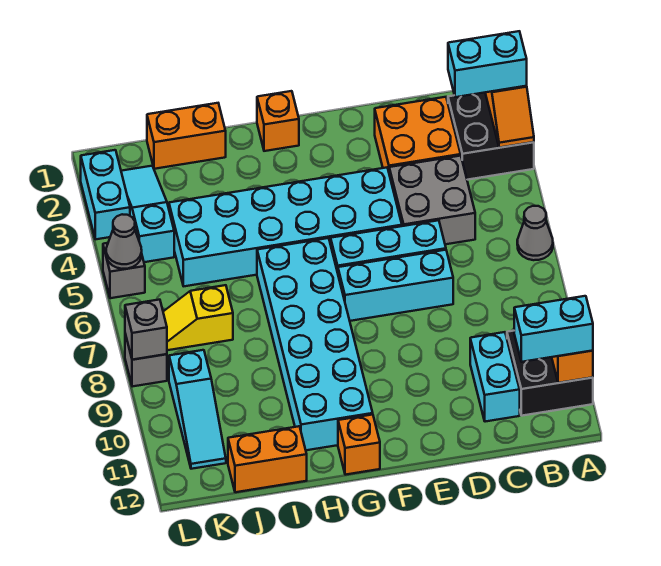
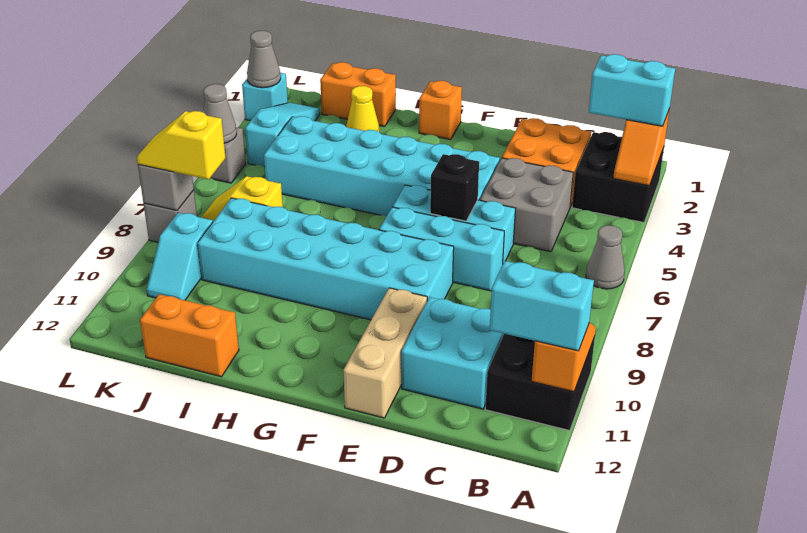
cyan 1x2 brick [470,332,520,422] -> cyan 2x2 brick [401,297,504,409]
none -> black 1x1 brick [430,154,479,221]
none -> tan 1x3 brick [343,288,427,418]
cyan 2x6 brick [257,238,373,450] -> cyan 2x6 brick turned to [198,198,454,320]
orange 1x1 brick [338,415,380,475] -> none
none -> yellow 1x1 cone [346,86,379,132]
none -> yellow 1x2 slope [137,111,226,179]
cyan 1x3 slope [169,350,226,469] -> cyan 1x2 slope [147,213,213,300]
cyan 1x2 brick [81,150,130,239] -> cyan 1x1 brick [242,73,288,121]
none -> grey 1x1 cone [247,31,281,88]

